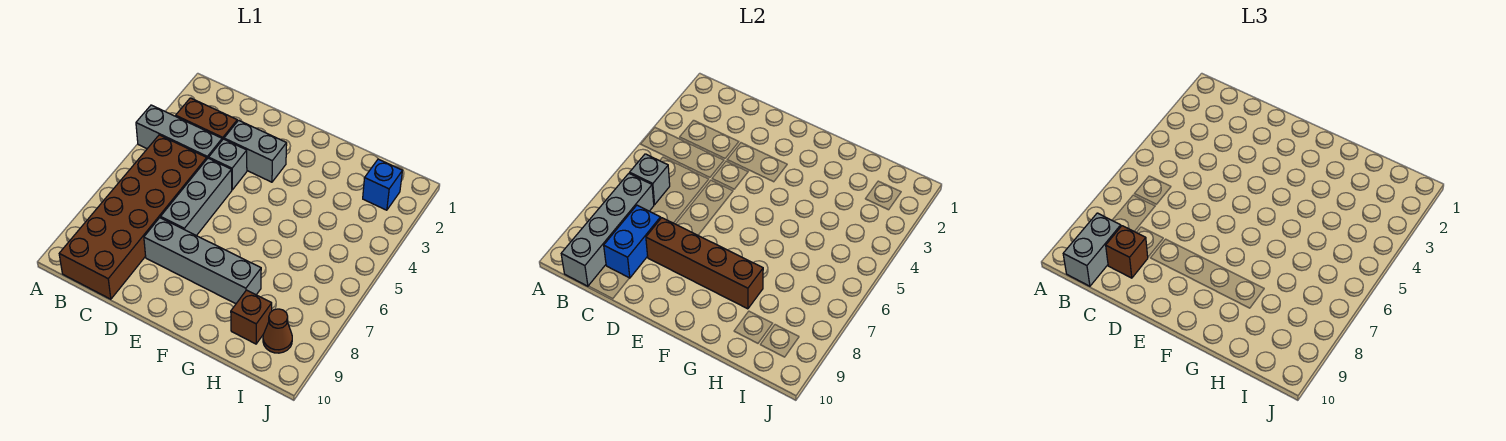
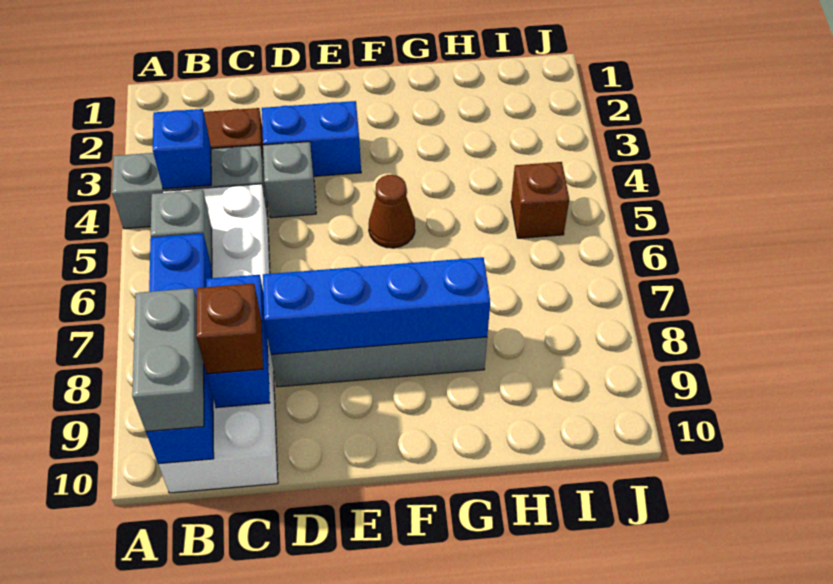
brown 2x6 brick [59,135,207,299] -> white 2x6 brick [158,184,278,493]
grey 1x4 brick [561,173,654,286] -> blue 1x4 brick [146,234,214,464]
grey 1x2 brick [224,120,287,182] -> blue 1x2 brick [262,101,361,176]
grey 1x3 brick [161,158,232,236] -> none
brown 1x4 brick [646,218,763,309] -> blue 1x4 brick [263,257,490,354]
brown 1x1 brick [231,290,272,344] -> brown 1x1 brick moved to [511,162,569,238]
blue 1x1 brick [363,159,402,210] -> blue 1x1 brick moved to [153,109,211,189]
brown 1x1 cone [263,309,292,353] -> brown 1x1 cone moved to [369,175,415,248]

